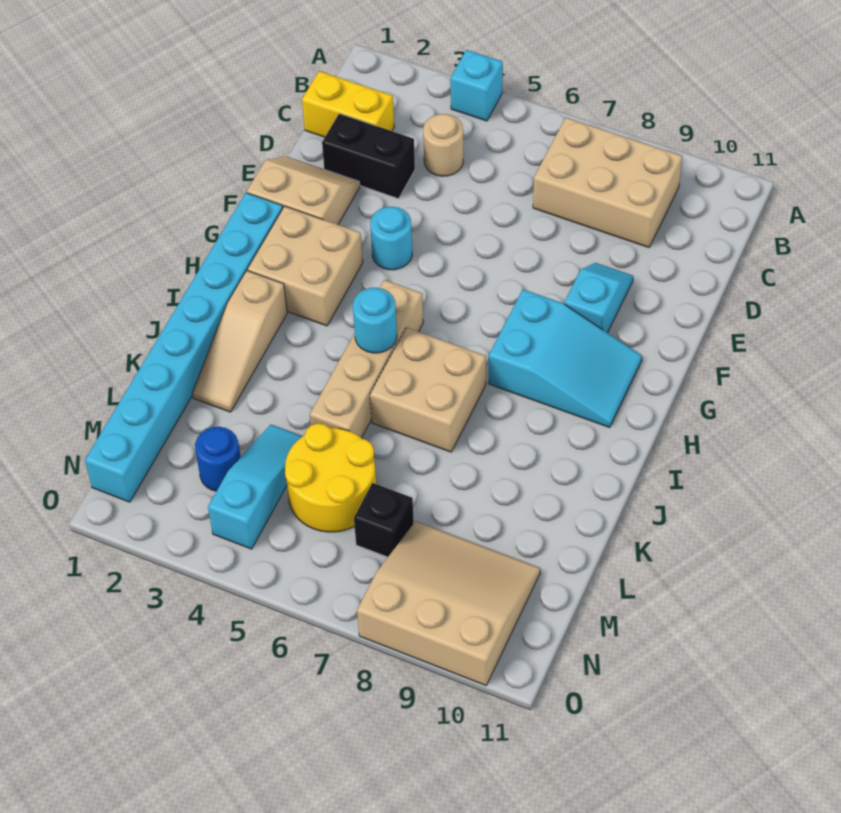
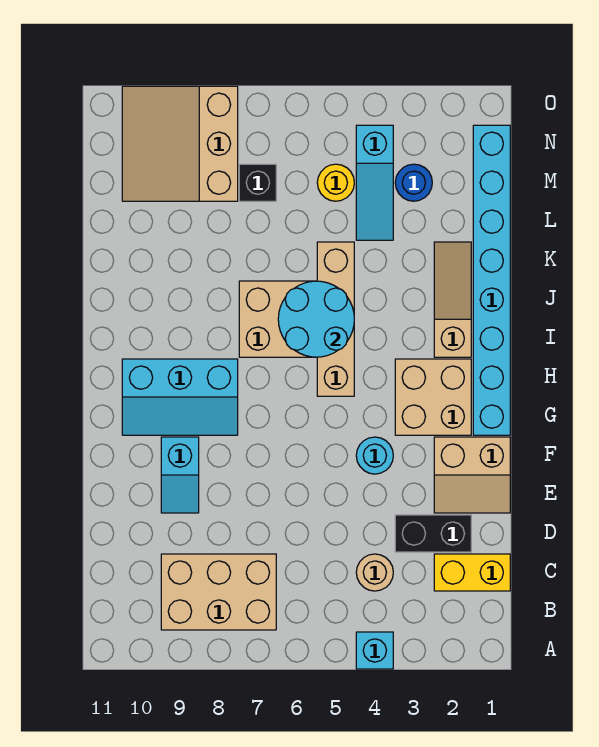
cyan 2x3 slope [489,289,642,427] -> cyan 2x3 slope turned to [122,359,238,435]
cyan 1x1 round brick [353,288,397,353] -> cyan 2x2 round brick [278,281,354,357]
yellow 2x2 round brick [285,423,376,532] -> yellow 1x1 round brick [317,164,354,201]
tan 3x3 slope [357,521,540,685] -> tan 3x3 slope turned to [122,86,238,201]

